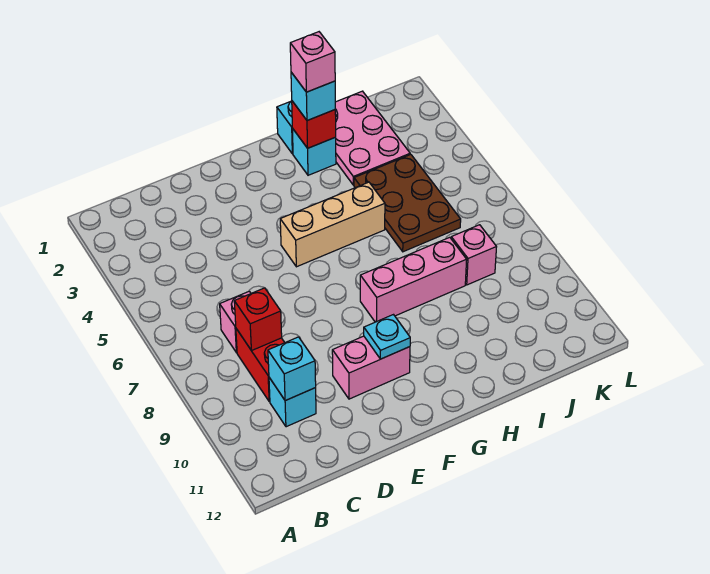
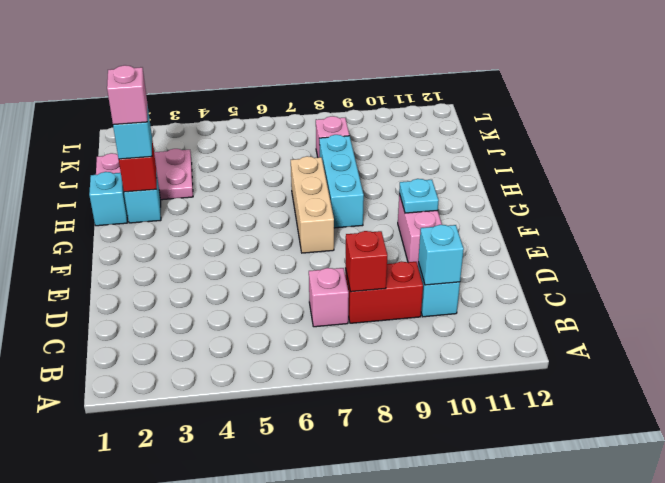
tan 1x3 brick [280,182,385,267] -> tan 1x3 brick moved to [291,156,334,253]
pink 1x3 brick [360,237,467,322] -> cyan 1x3 brick [319,135,364,228]
brown 2x3 plate [354,154,461,252] -> none

